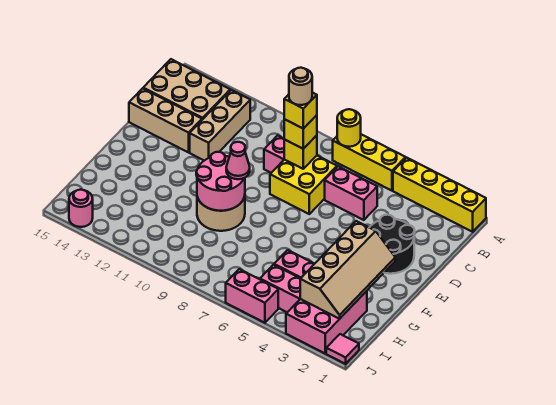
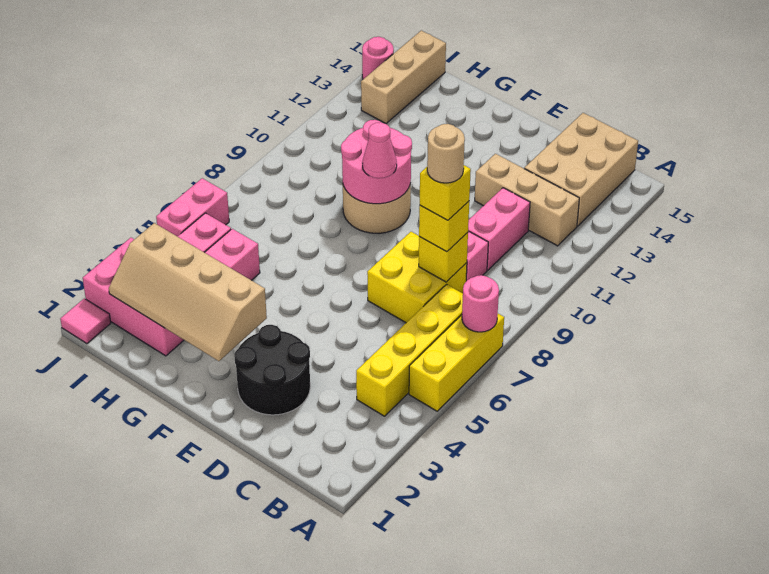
yellow 1x4 brick [393,158,486,232] -> yellow 1x4 brick moved to [356,285,463,416]
yellow 1x1 round brick [337,109,361,147] -> pink 1x1 round brick [462,275,499,332]
pink 1x2 brick [325,166,377,220] -> pink 1x2 brick moved to [468,188,530,270]
tan 1x3 brick [129,88,202,152] -> tan 1x3 brick moved to [361,30,446,124]

